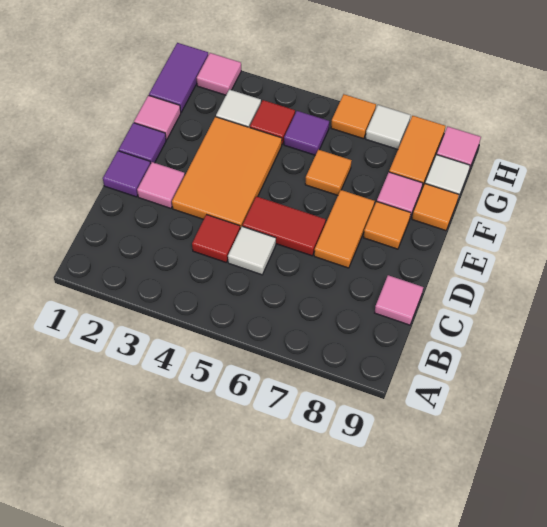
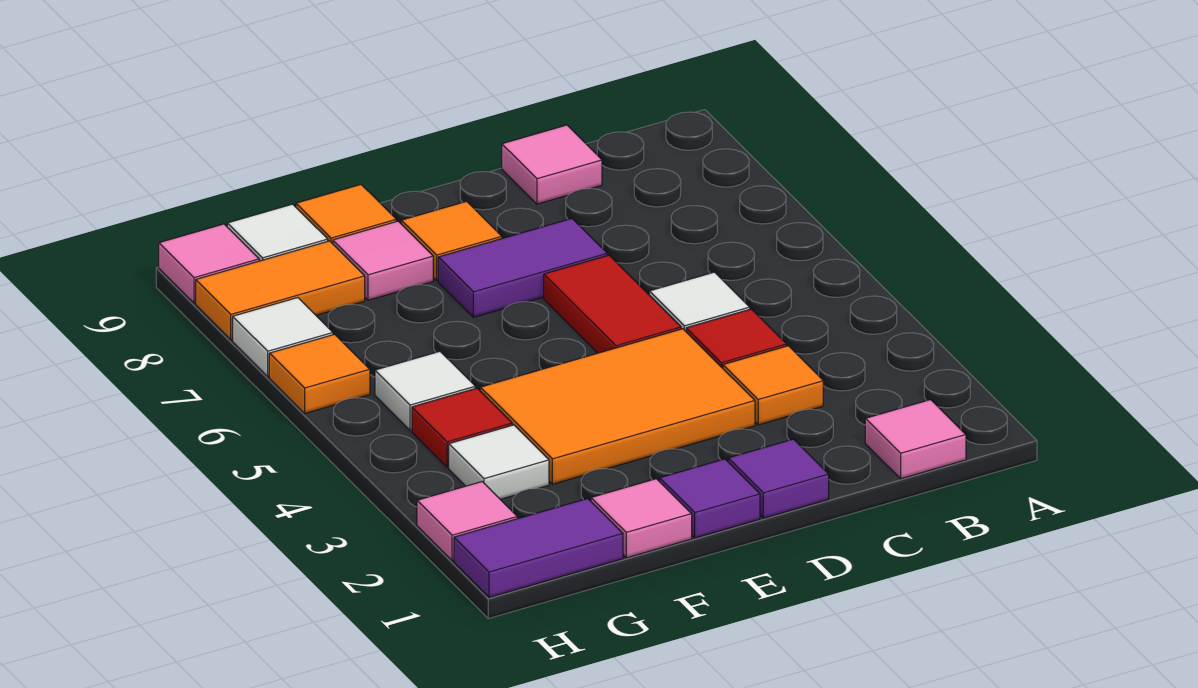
pink 1x1 tile [137,162,185,208] -> pink 1x1 tile moved to [865,400,966,479]
orange 1x2 tile [314,190,375,268] -> purple 1x2 tile [438,219,607,317]
orange 1x1 tile [305,150,352,195] -> orange 1x1 tile moved to [723,346,823,425]
purple 1x1 tile [284,111,329,155] -> white 1x1 tile [375,351,475,431]

